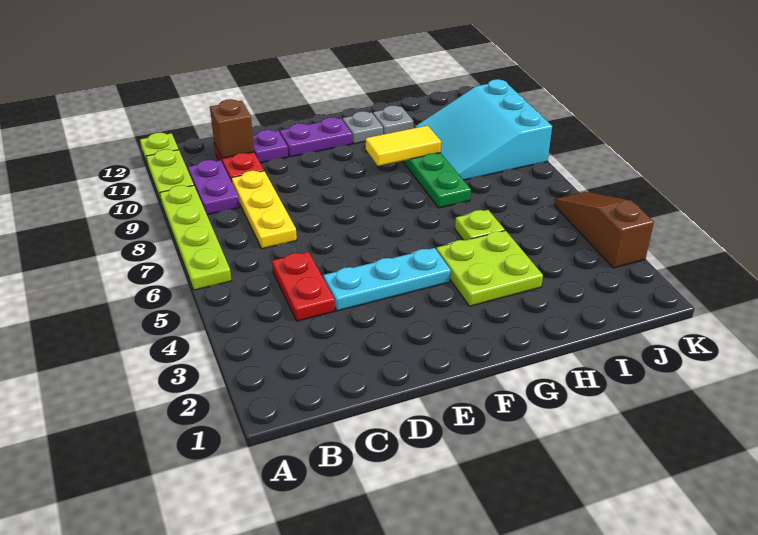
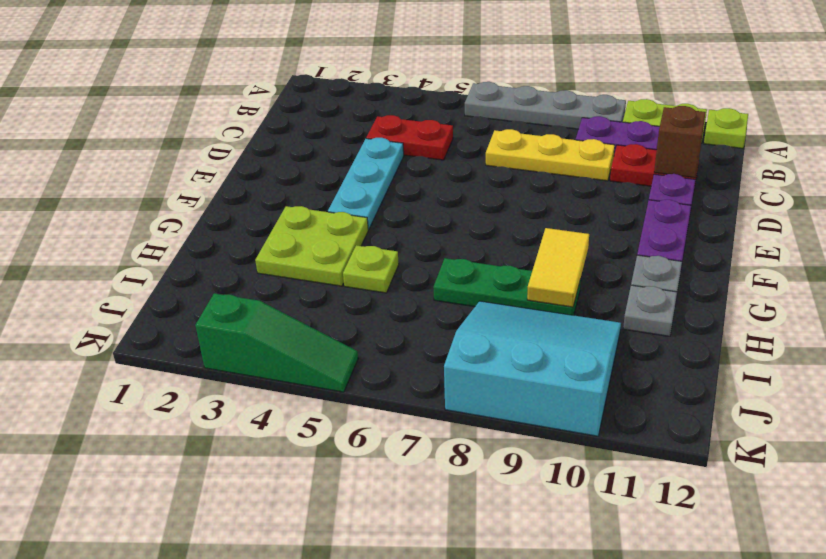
lime 1x4 plate [160,185,232,290] -> grey 1x4 plate [465,82,626,129]
brown 1x3 slope [554,192,654,268] -> green 1x3 slope [195,293,358,392]

